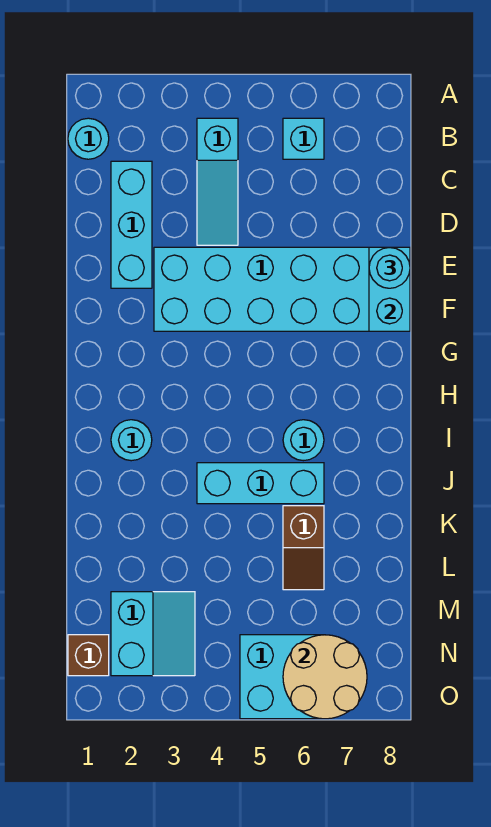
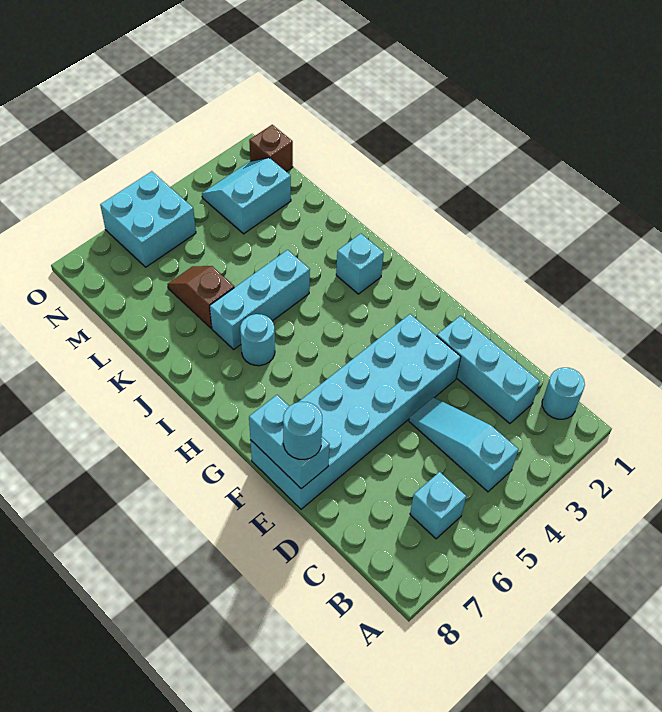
cyan 1x1 round brick [111,420,152,461] -> cyan 1x1 brick [336,234,384,294]
cyan 2x2 slope [111,592,195,676] -> cyan 2x2 slope turned to [202,158,291,234]
tan 2x2 round brick [283,635,367,719] -> none

